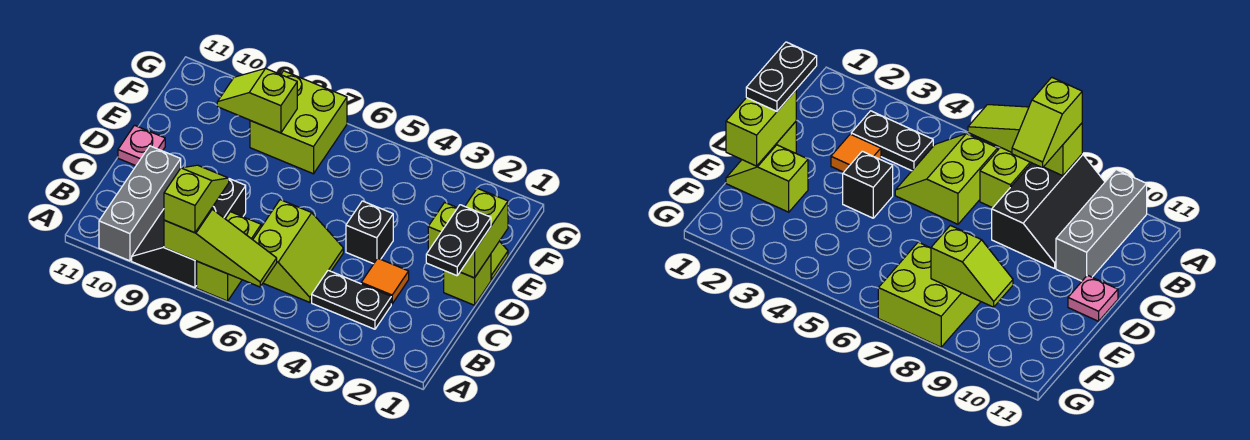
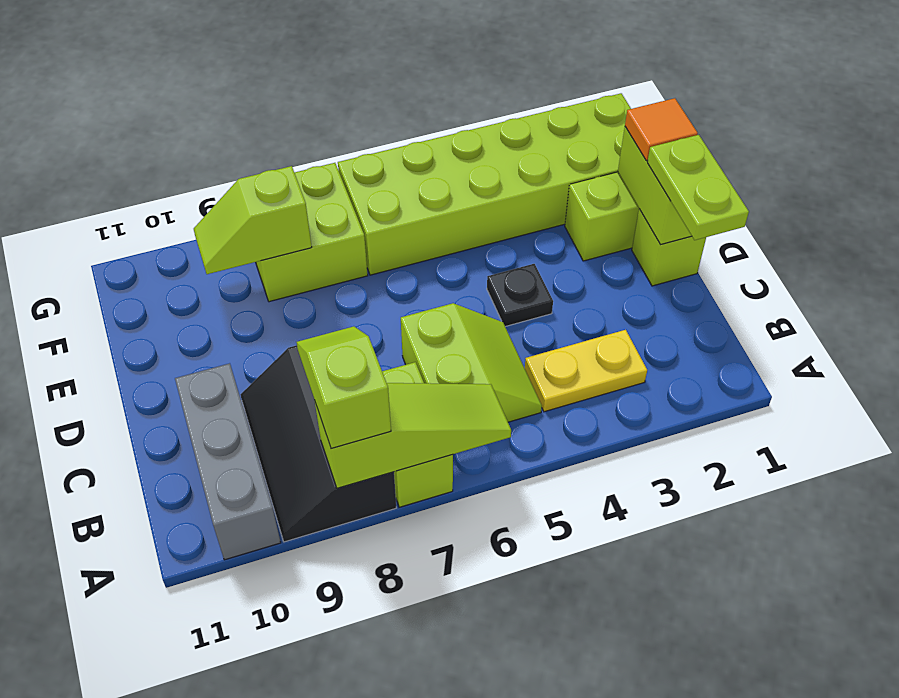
black 1x2 plate [312,270,391,329] -> yellow 1x2 plate [525,330,647,412]
black 1x2 plate [426,205,491,276] -> lime 1x2 plate [647,135,749,240]
orange 1x1 tile [361,258,409,304] -> orange 1x1 tile moved to [625,98,698,161]
black 1x1 brick [346,201,393,264] -> black 1x1 plate [487,264,553,327]
pink 1x1 plate [118,125,165,166] -> none
none -> lime 2x6 brick [338,93,631,275]

